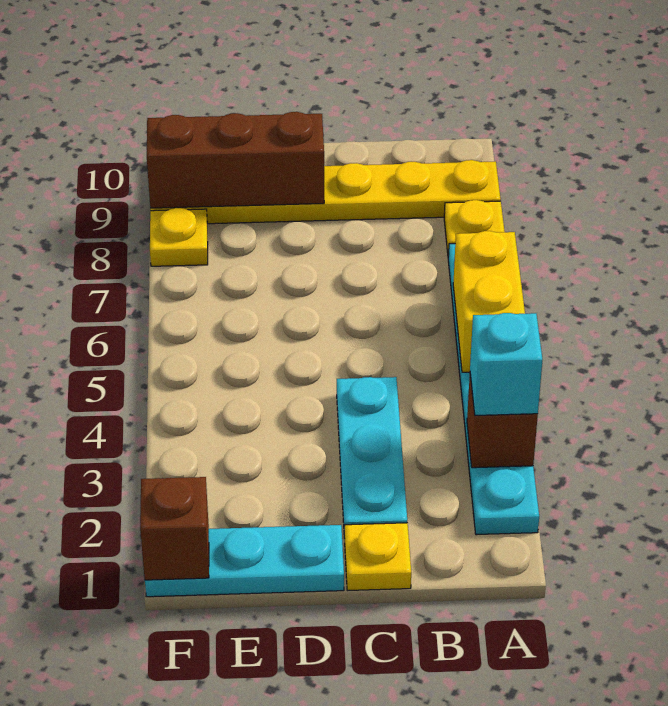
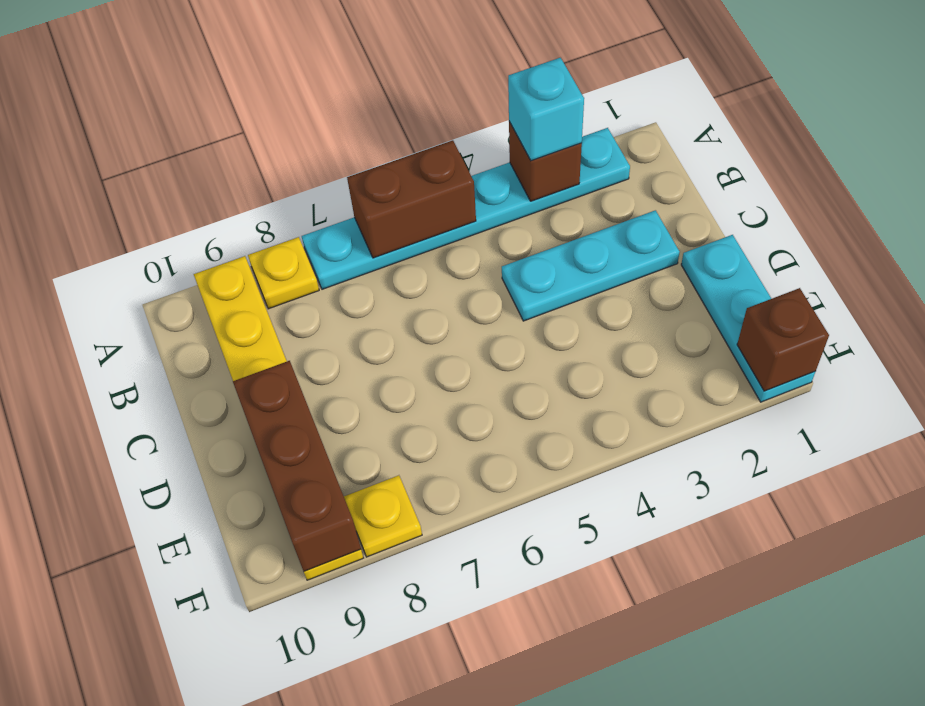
yellow 1x2 brick [453,231,525,372] -> brown 1x2 brick [347,140,476,258]
yellow 1x1 plate [345,523,411,591] -> none

